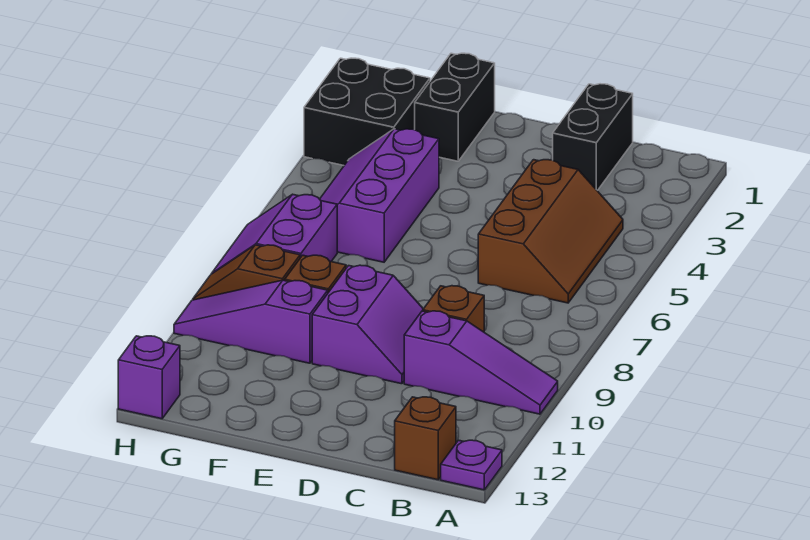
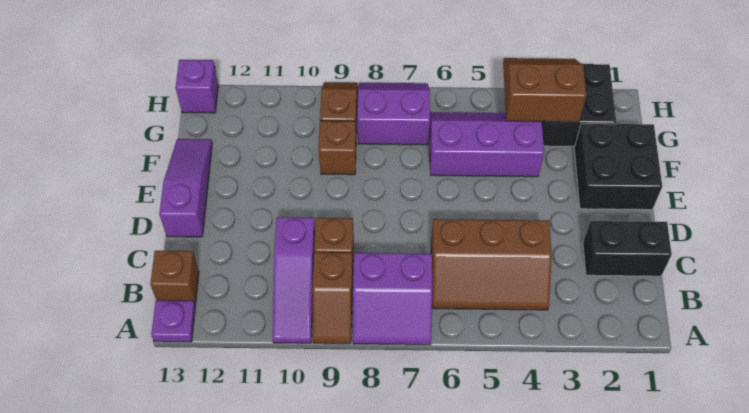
none -> brown 1x2 slope [312,252,353,344]
purple 2x2 slope [312,265,423,384] -> purple 2x2 slope moved to [353,253,432,345]
black 1x2 brick [415,53,495,161] -> black 2x2 brick [574,124,662,210]
purple 1x3 slope [174,280,328,363] -> purple 1x3 slope moved to [159,139,212,237]
none -> brown 2x2 slope [503,58,586,122]

